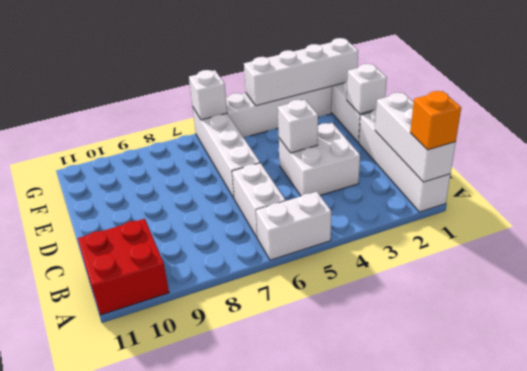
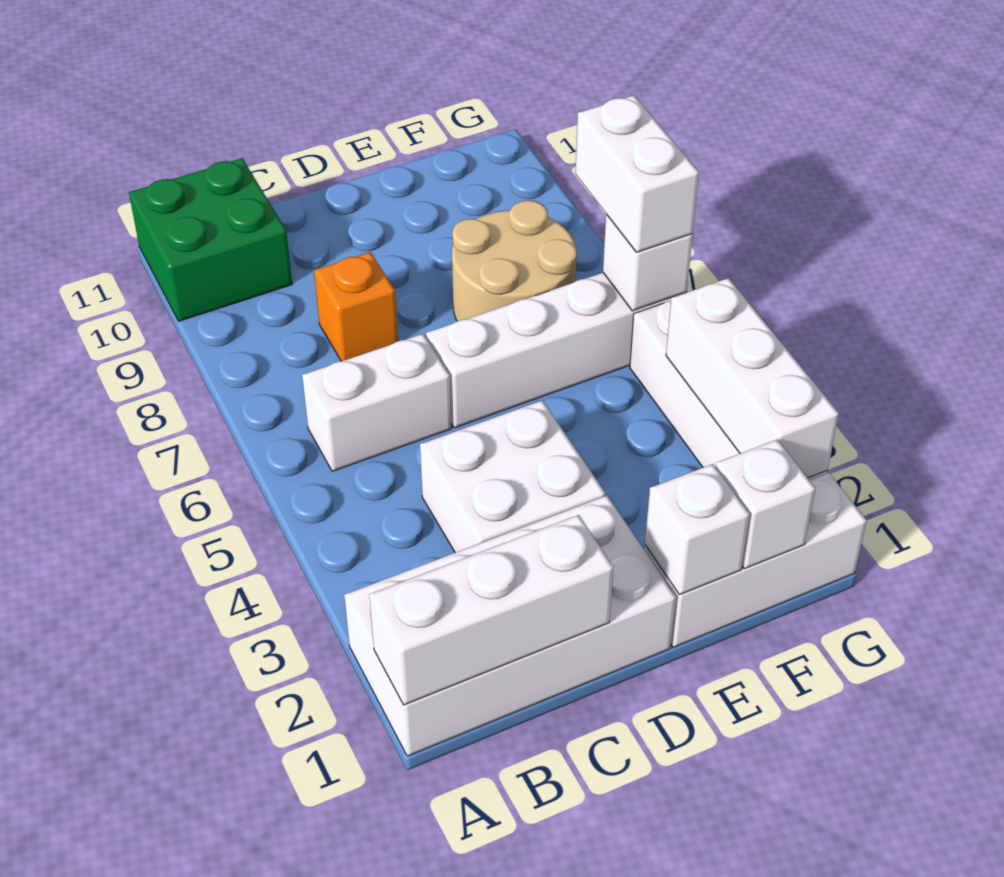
white 1x4 brick [359,109,451,212] -> white 2x4 brick [344,496,676,756]
orange 1x1 brick [410,91,461,150] -> orange 1x1 brick moved to [314,252,398,361]
white 1x2 brick [256,192,331,260] -> white 1x2 brick moved to [575,95,699,252]
red 2x2 brick [78,219,169,315] -> green 2x2 brick [129,158,292,321]
white 1x1 brick [278,100,318,153] -> white 1x1 brick moved to [716,440,815,569]
none -> tan 2x2 round brick [452,201,577,321]
white 1x4 brick [244,38,358,106] -> white 1x3 brick [666,278,839,478]

